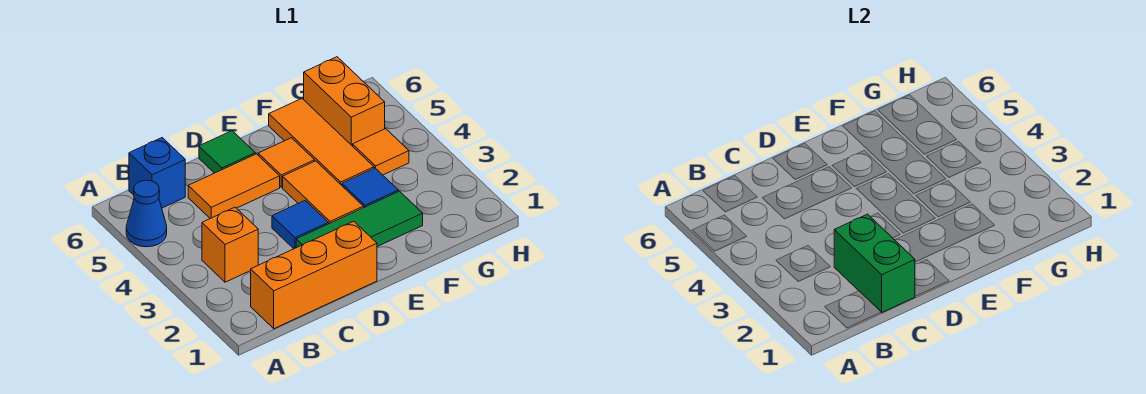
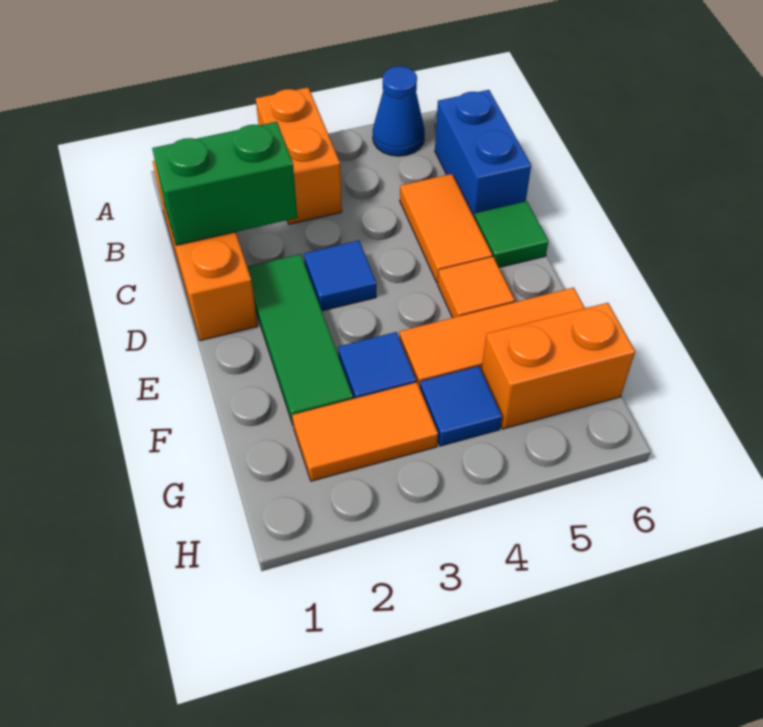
orange 1x1 brick [202,207,258,282] -> orange 1x2 brick [256,87,342,224]
blue 1x1 brick [129,138,185,208] -> blue 1x2 brick [435,90,531,217]
orange 1x2 tile [283,161,363,224] -> orange 1x2 tile moved to [292,382,438,481]
orange 1x1 tile [353,129,409,175] -> blue 1x1 tile [420,366,502,446]

